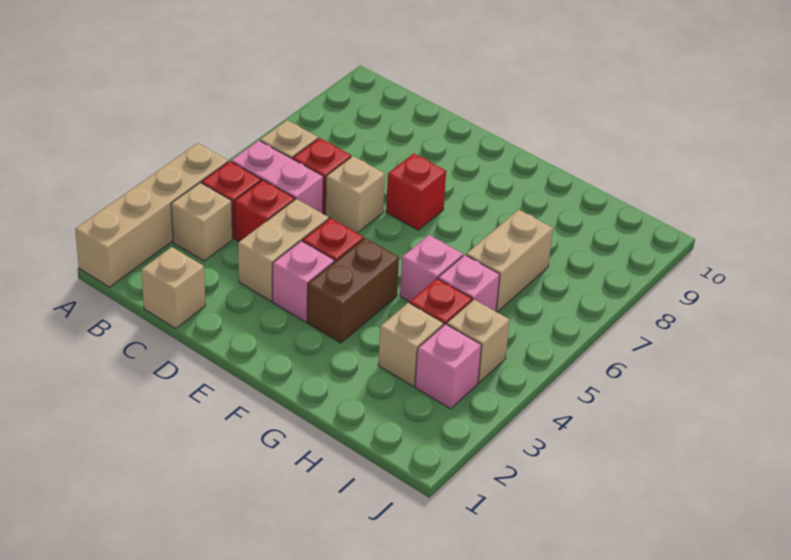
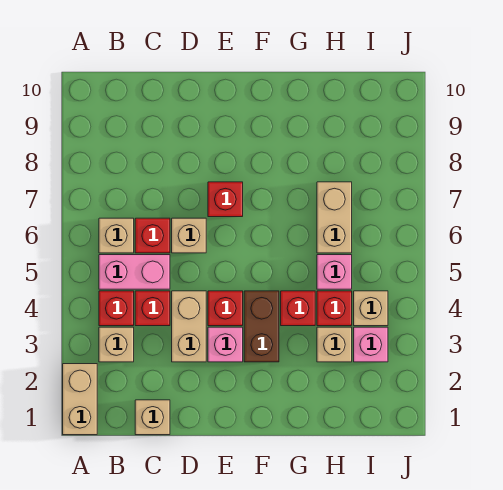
tan 1x4 brick [75,143,228,287] -> tan 1x2 brick [63,364,97,435]
none -> red 1x1 brick [281,291,315,326]
pink 1x1 brick [400,235,463,302] -> none

